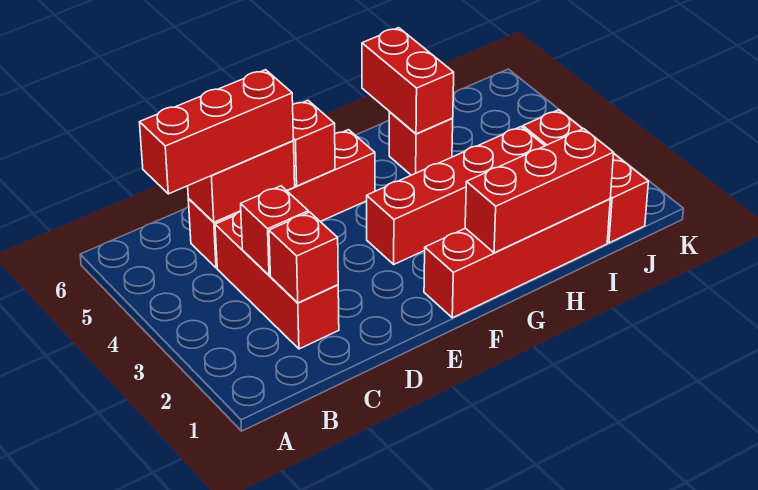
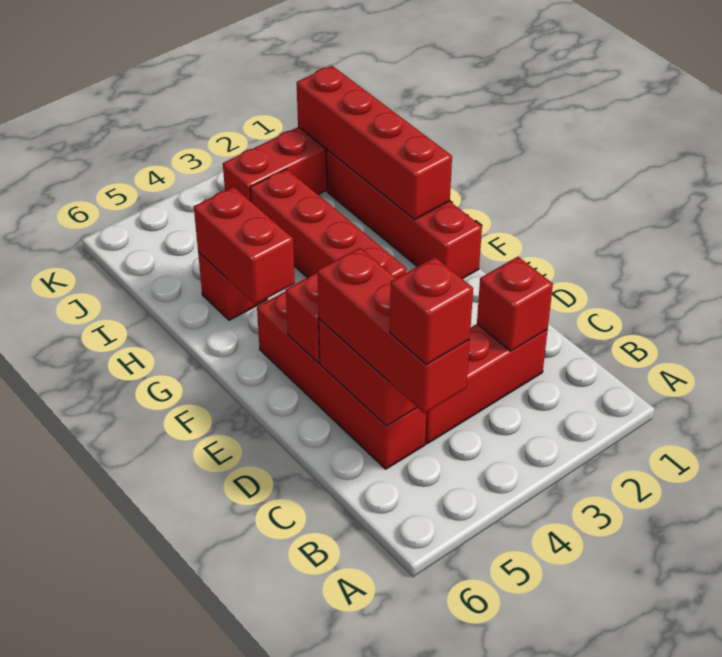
red 1x1 brick [241,186,308,275] -> red 1x1 brick moved to [390,257,473,365]
red 1x3 brick [465,129,614,253] -> red 1x4 brick [297,66,452,220]
red 1x2 brick [362,28,454,134] -> red 1x2 brick turned to [194,187,295,305]

